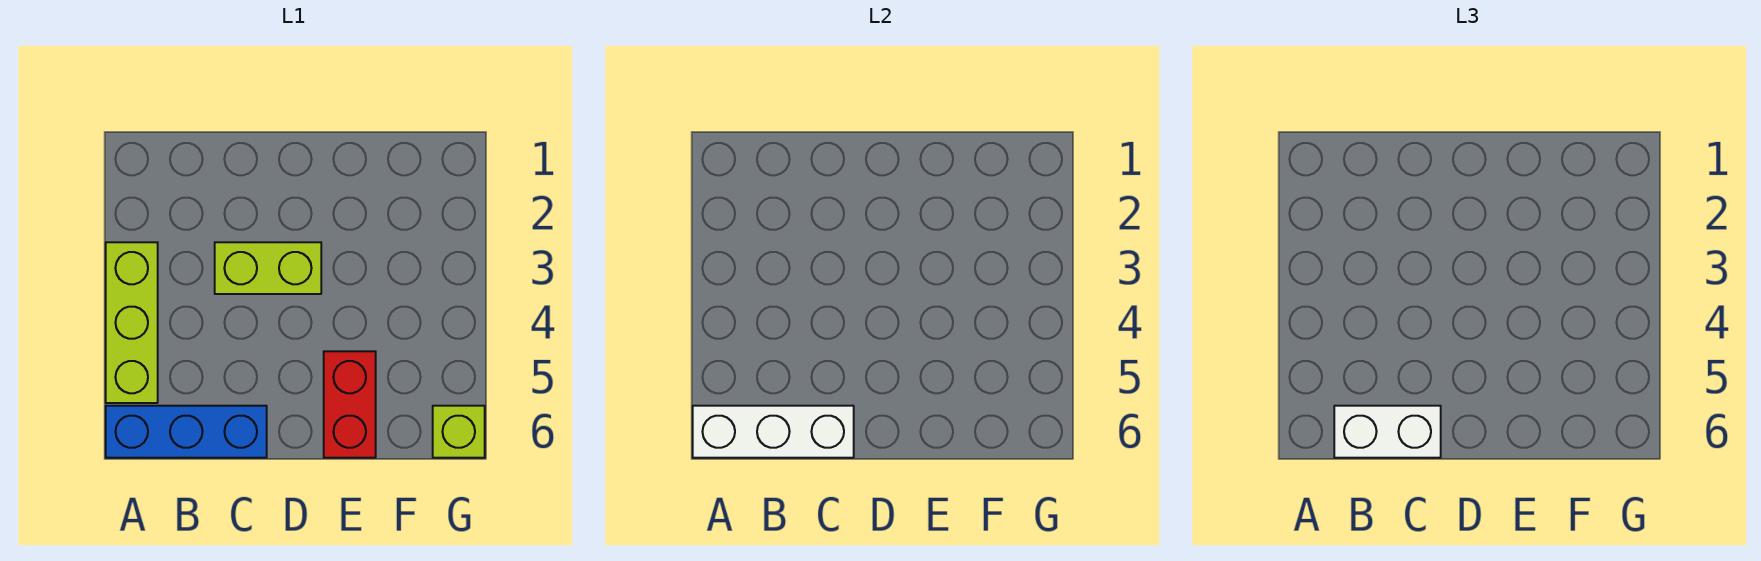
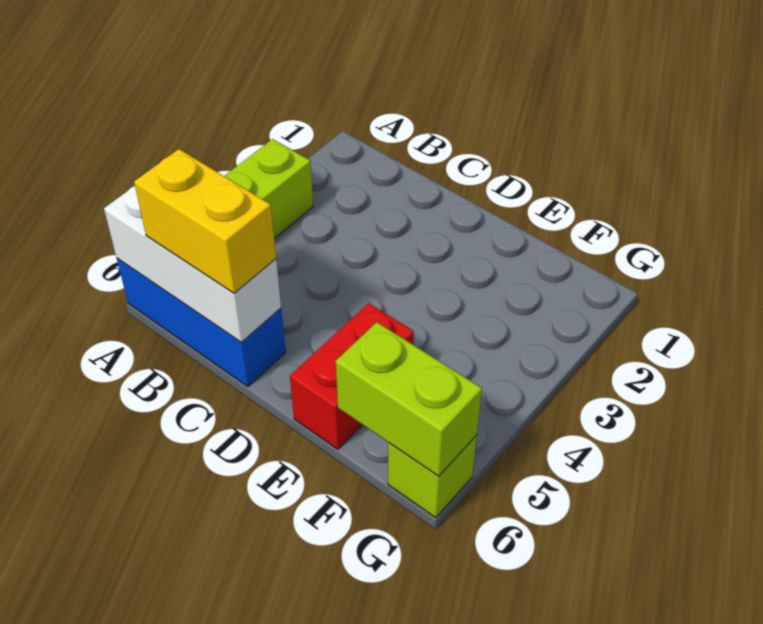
white 1x2 brick [1334,406,1441,458] -> yellow 1x2 brick [134,149,276,293]
lime 1x2 brick [215,242,321,294] -> lime 1x2 brick moved to [336,322,482,476]

